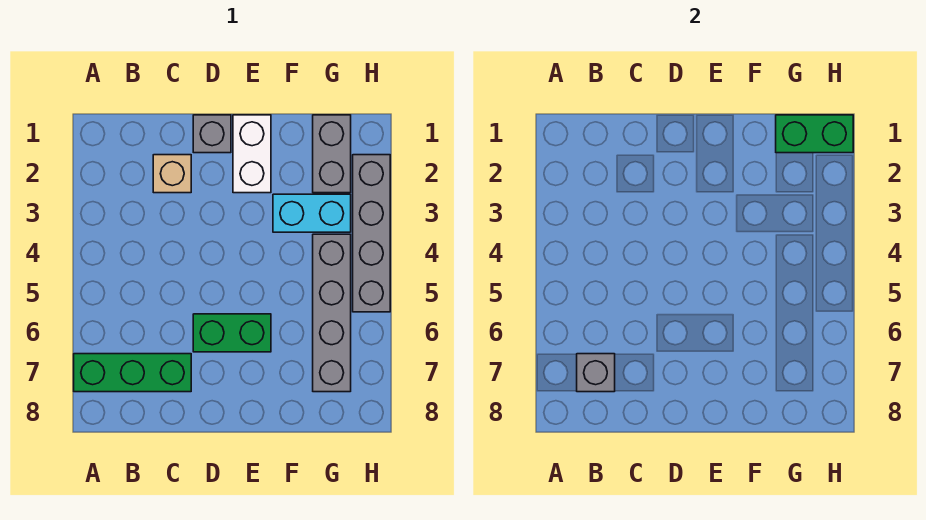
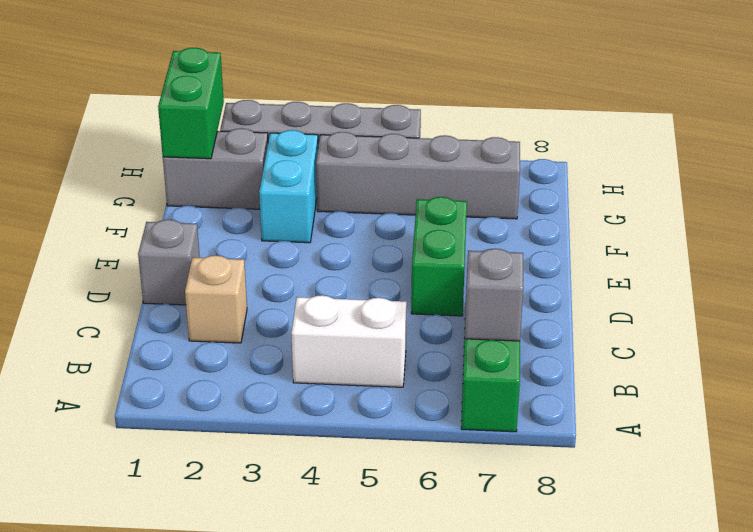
white 1x2 brick [233,115,271,193] -> white 1x2 brick moved to [291,295,407,387]

